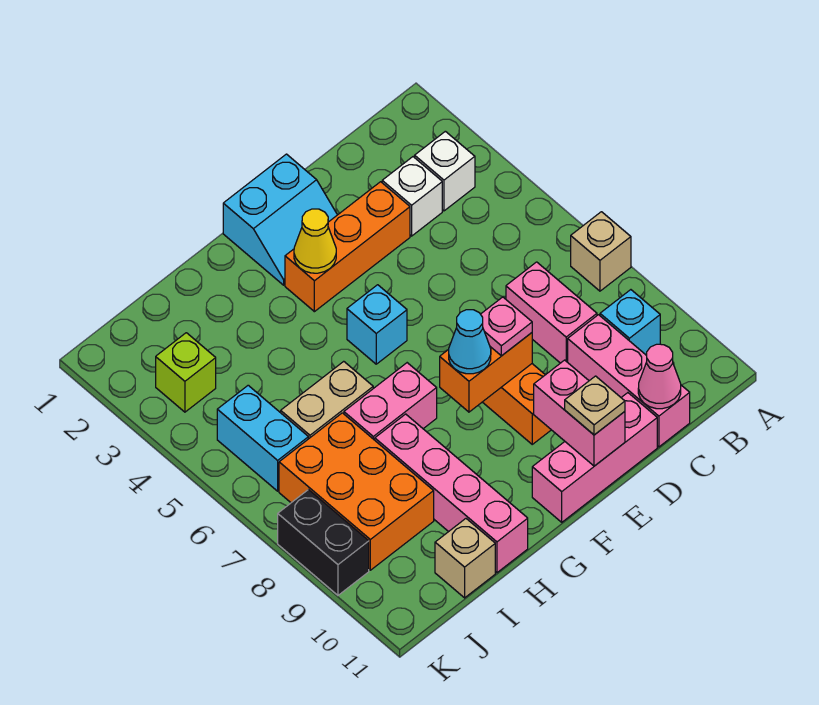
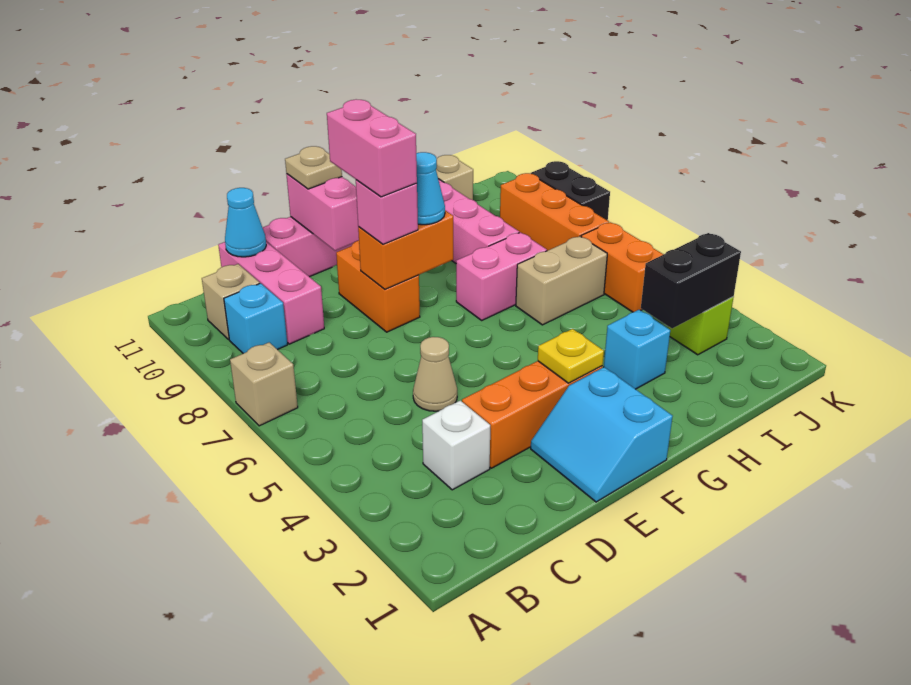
white 1x1 brick [415,131,475,211] -> none
none -> tan 1x1 brick [202,264,260,340]
pink 1x2 brick [506,262,597,363] -> pink 1x2 brick moved to [327,99,417,197]
pink 1x1 cone [638,344,681,409] -> cyan 1x1 cone [225,188,266,257]
none -> tan 1x1 cone [413,337,457,411]
cyan 2x2 slope [223,154,337,285] -> cyan 2x2 slope turned to [531,367,673,502]
pink 1x1 plate [481,297,532,356] -> pink 1x1 brick [356,180,418,244]
yellow 1x1 cone [294,209,336,273] -> yellow 1x1 plate [538,329,604,383]
cyan 1x1 brick [347,285,407,364] -> cyan 1x1 brick moved to [604,310,670,389]
none -> black 1x2 brick [641,233,741,329]
orange 2x3 brick [279,413,434,570] -> orange 1x3 brick [500,173,609,251]
cyan 1x2 brick [217,385,308,491] -> orange 1x2 brick [581,222,663,312]

